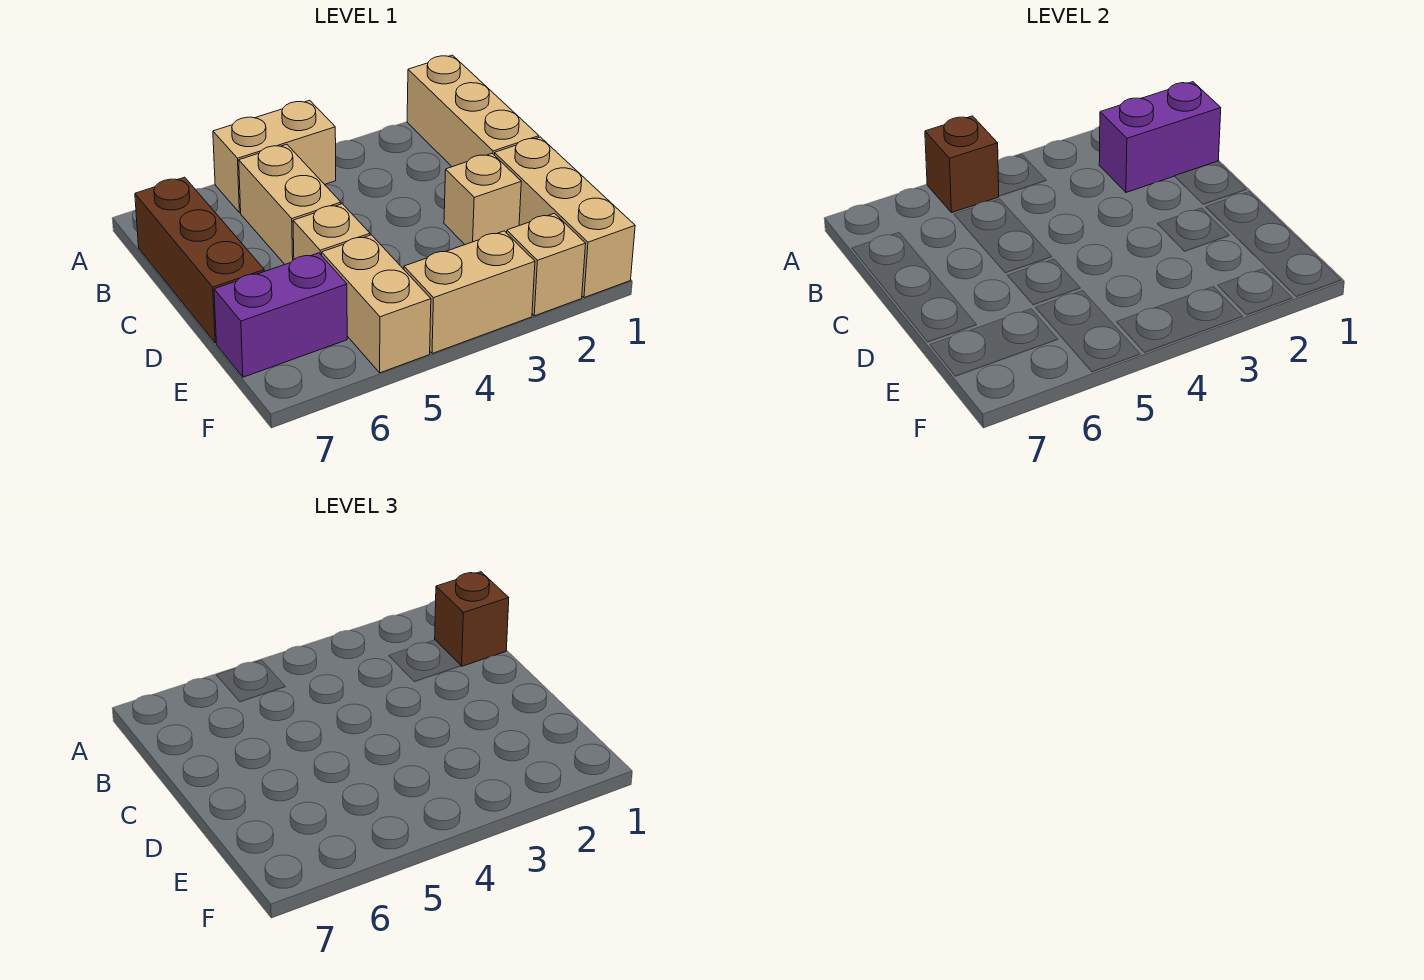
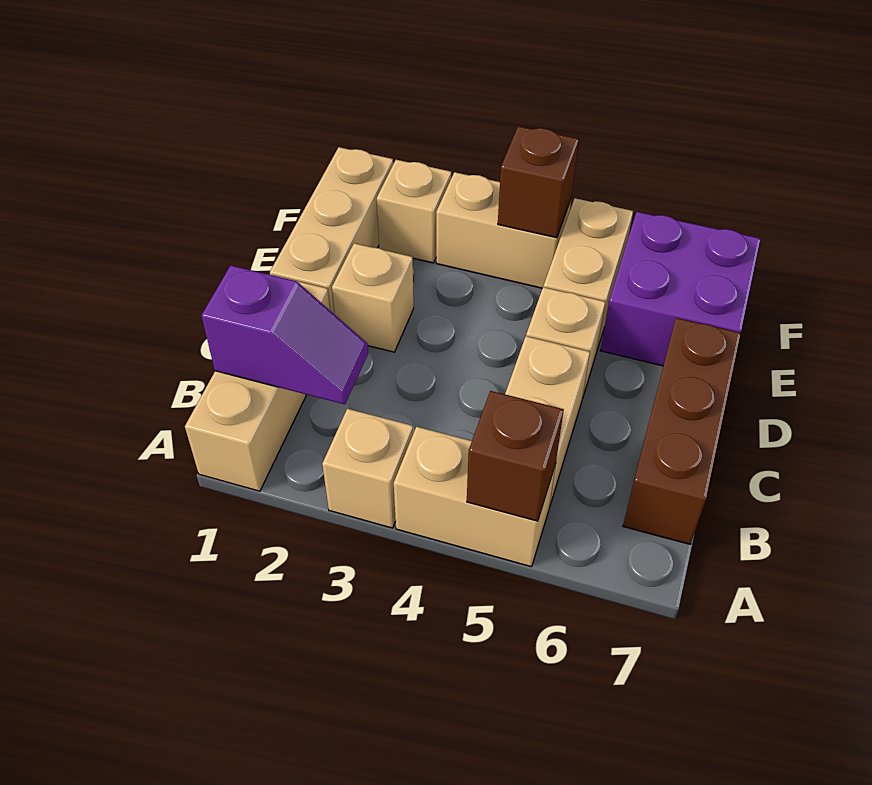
none -> tan 1x1 brick [322,409,413,528]
purple 1x2 brick [1099,82,1221,192] -> purple 1x2 slope [202,265,368,404]
brown 1x1 brick [435,572,509,666] -> brown 1x1 brick moved to [498,126,579,238]
purple 1x2 brick [214,253,347,377] -> purple 2x2 brick [600,212,761,366]

